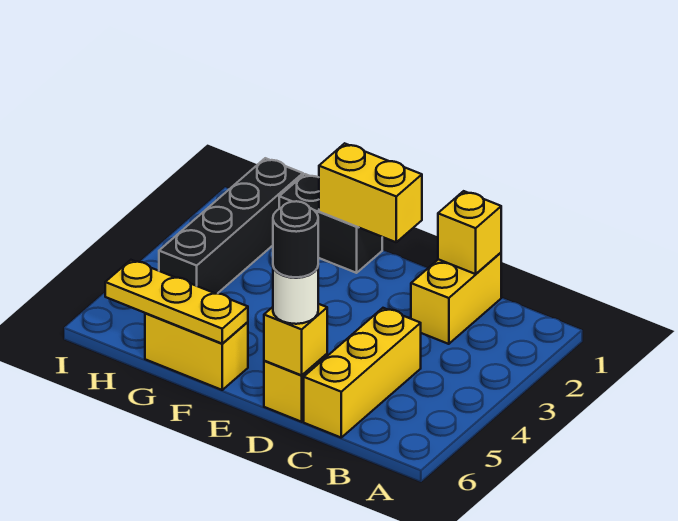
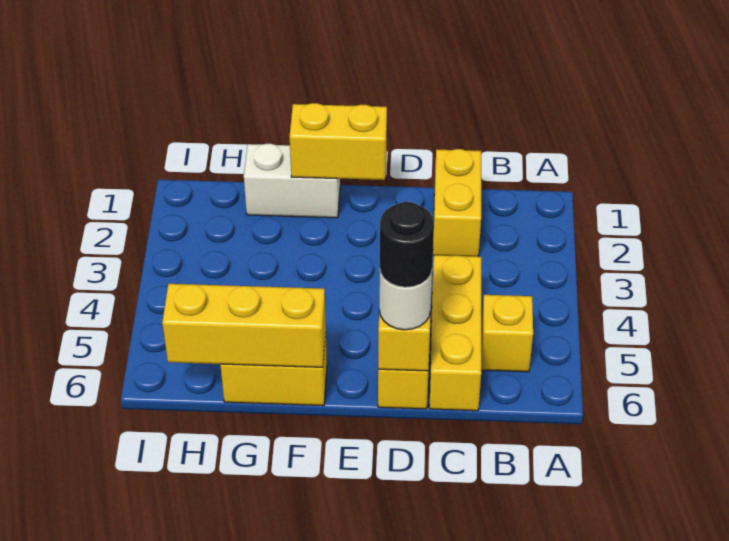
yellow 1x1 brick [438,191,501,274] -> yellow 1x1 brick moved to [481,295,533,372]
black 1x2 brick [279,174,382,273] -> white 1x2 brick [244,144,340,218]
yellow 1x3 plate [105,260,248,343] -> yellow 1x3 brick [162,284,326,367]
black 1x4 brick [159,158,303,294] -> none

